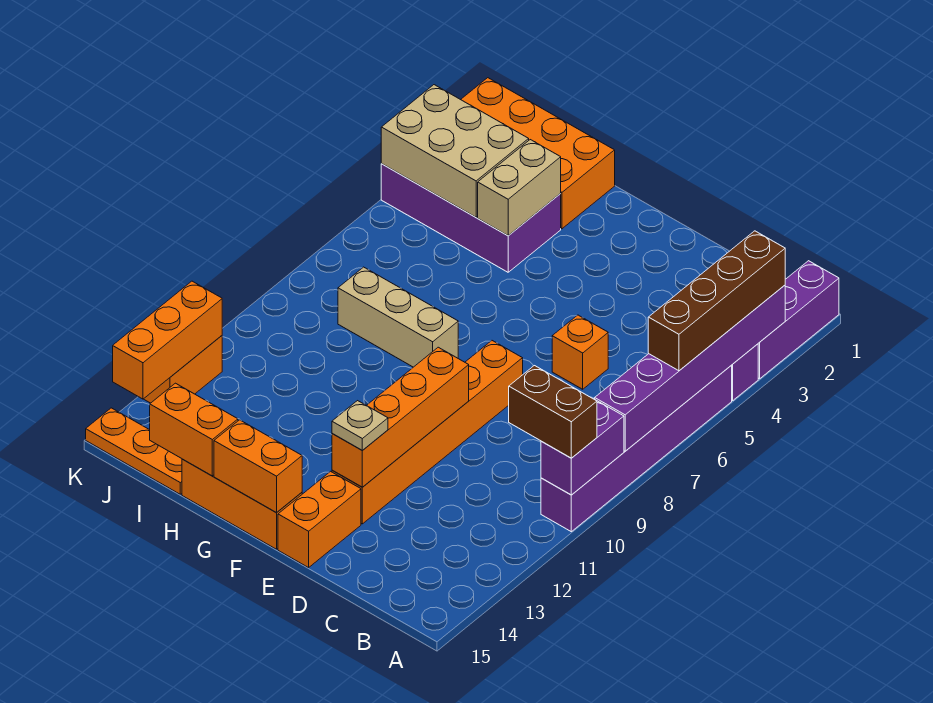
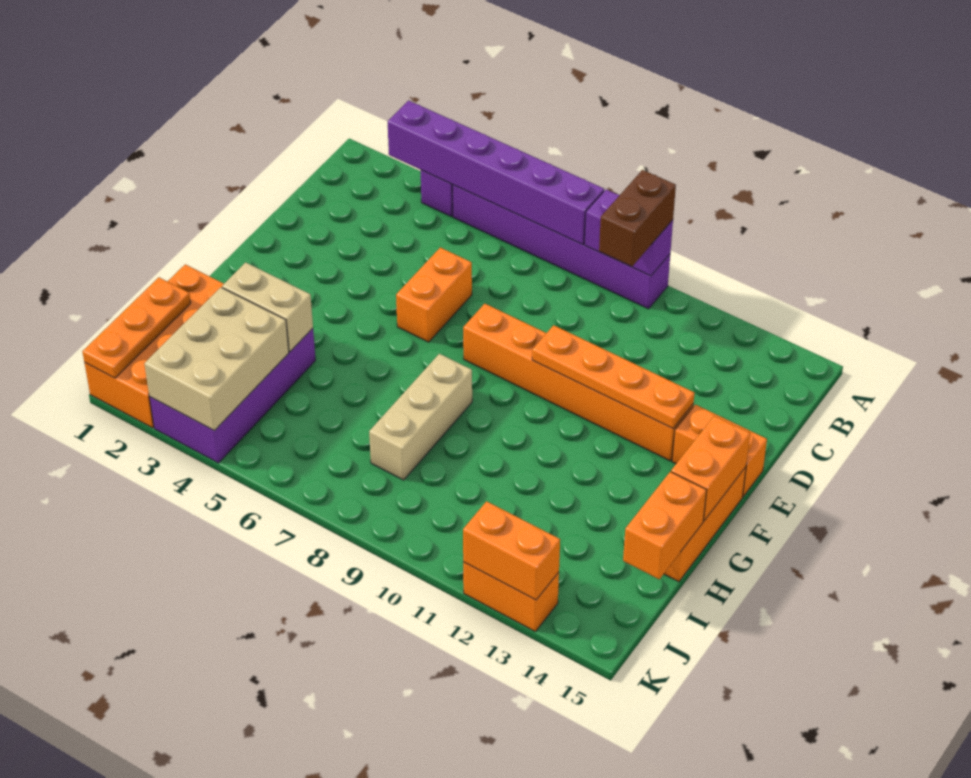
purple 1x3 brick [758,261,839,379] -> none
brown 1x4 brick [648,231,785,371] -> none
orange 1x1 brick [552,315,608,389] -> orange 1x2 brick [396,247,472,342]
orange 1x4 brick [332,347,469,487] -> orange 1x4 plate [532,325,695,428]
tan 1x1 plate [332,401,388,451] -> none
orange 1x3 plate [86,408,182,494] -> orange 1x3 plate moved to [82,277,191,378]
orange 1x3 brick [113,281,222,399] -> orange 1x2 brick [463,501,560,600]

